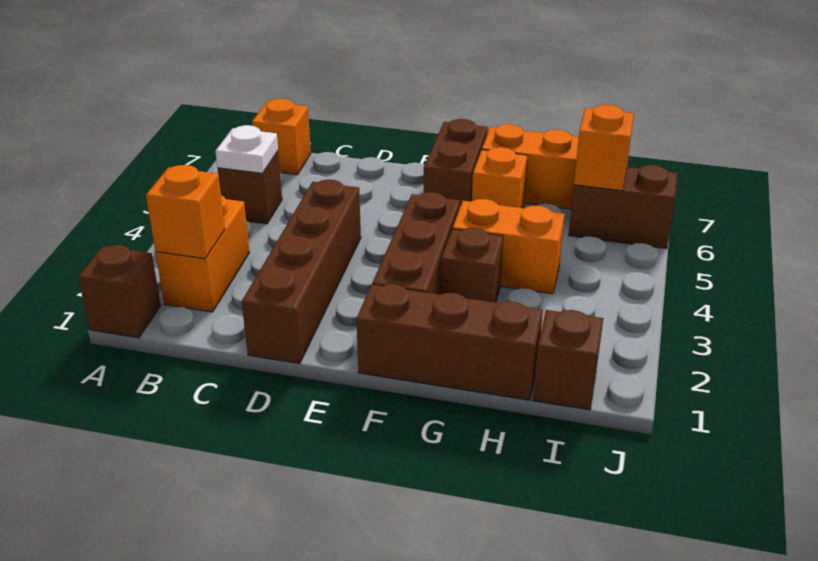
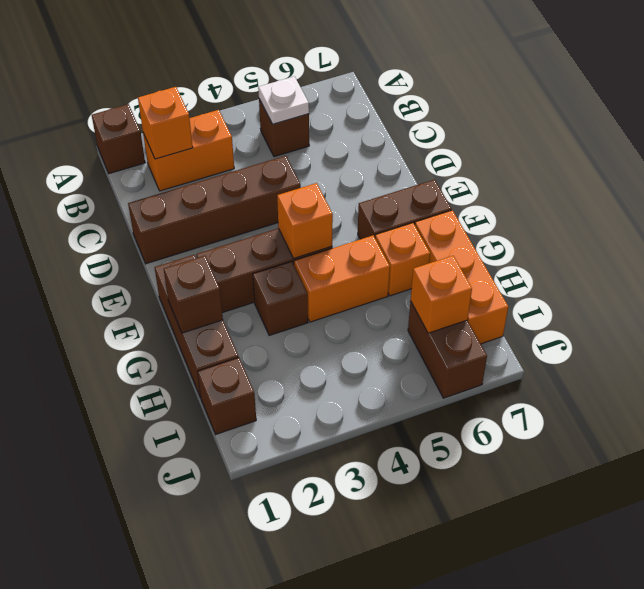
orange 1x1 brick [252,99,311,175] -> orange 1x1 brick moved to [277,183,333,258]
none -> brown 1x1 brick [164,256,223,333]
orange 1x2 brick [453,199,565,294] -> orange 1x2 brick turned to [294,236,390,322]

